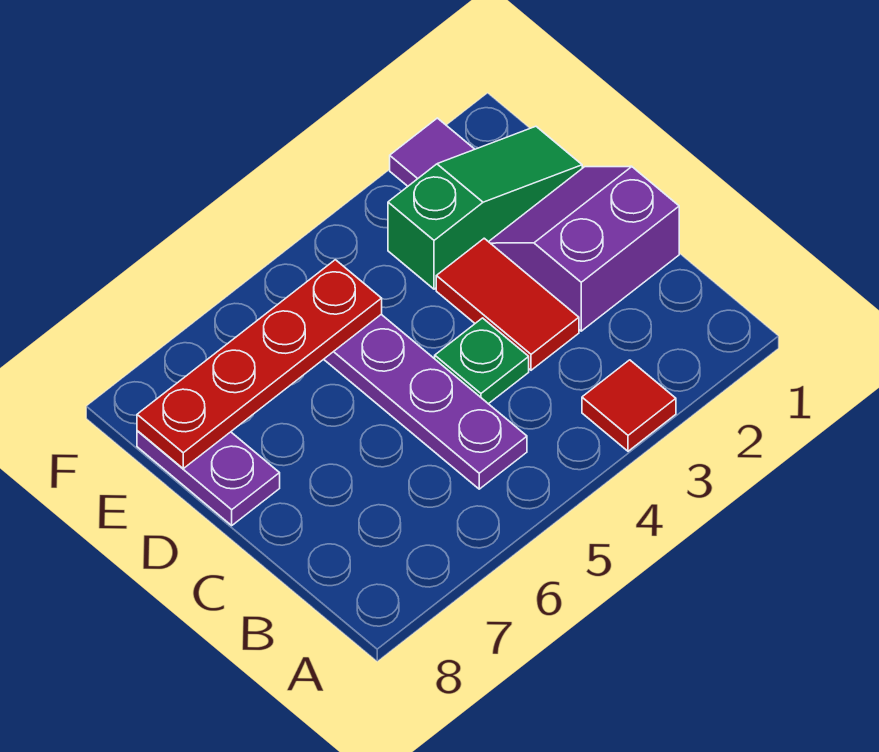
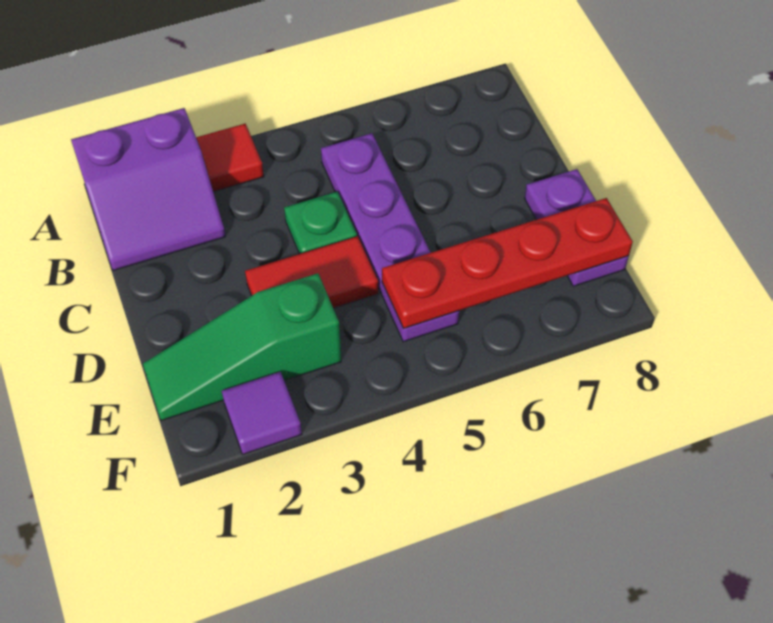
purple 2x2 slope [489,166,679,331] -> purple 2x2 slope moved to [71,108,226,271]
red 1x2 tile [436,238,579,370] -> red 1x2 tile turned to [245,236,378,308]

